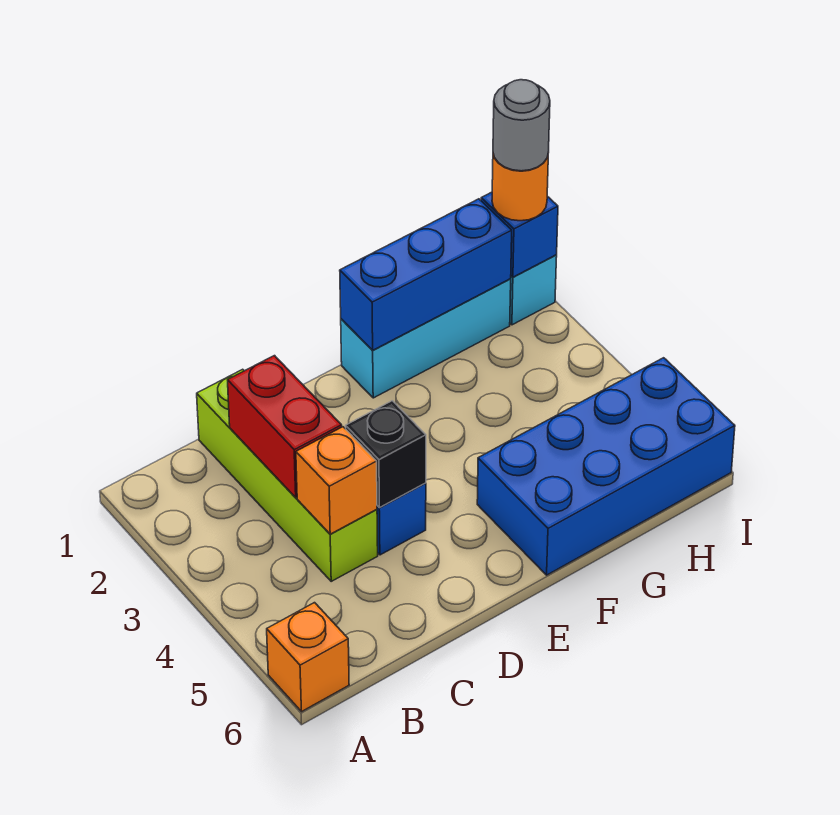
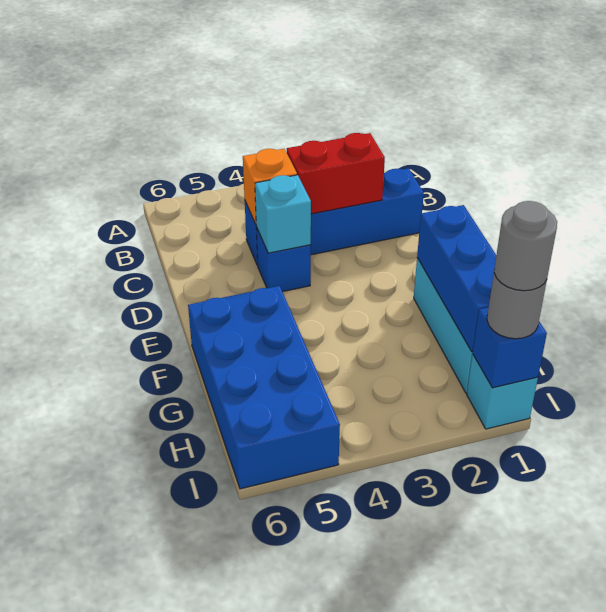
orange 1x1 brick [267,603,349,711] -> none
lime 1x4 brick [197,369,378,581] -> blue 1x4 brick [245,168,424,265]
black 1x1 brick [346,401,426,508] -> cyan 1x1 brick [255,175,311,253]
orange 1x1 round brick [492,152,549,221] -> grey 1x1 round brick [487,274,547,339]

